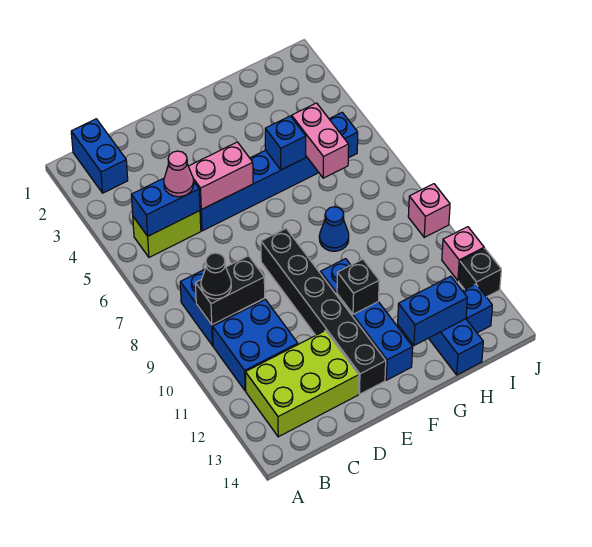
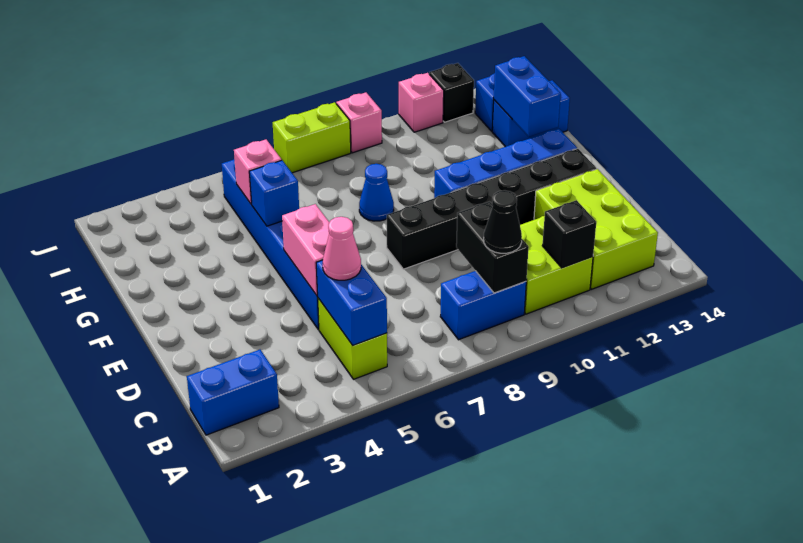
blue 2x2 brick [213,299,298,391] -> lime 2x2 brick [520,216,593,314]
black 1x1 brick [337,259,379,314] -> black 1x1 brick moved to [542,200,596,268]
pink 1x2 brick [292,103,349,178] -> pink 1x1 brick [234,139,282,204]
none -> lime 1x2 brick [273,102,351,173]

